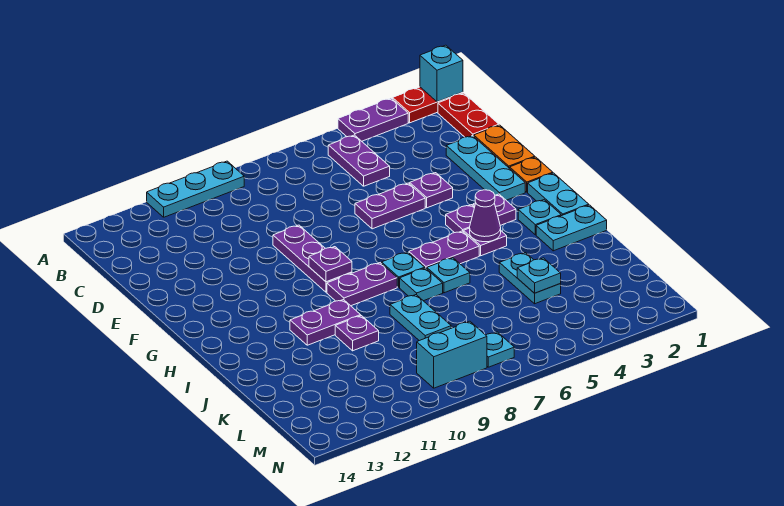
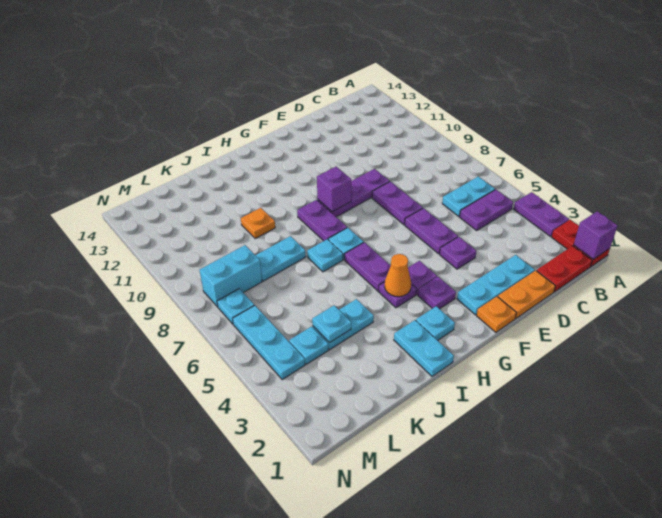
cyan 1x1 brick [420,45,463,102] -> purple 1x1 brick [574,211,617,259]
cyan 1x3 plate [147,161,244,217] -> cyan 1x3 plate moved to [233,305,305,380]
cyan 1x2 plate [528,173,589,216] -> cyan 1x2 plate moved to [442,176,495,216]
purple 1x1 plate [309,247,352,282] -> purple 1x1 brick [317,167,351,212]
purple 1x1 cone [470,190,501,242] -> orange 1x1 cone [385,254,411,297]
cyan 1x1 plate [427,258,470,293] -> cyan 1x1 plate moved to [289,327,328,364]
purple 1x2 plate [290,300,361,345] -> purple 1x2 plate moved to [372,181,423,225]
purple 1x1 plate [335,316,379,351] -> orange 1x1 plate [241,208,275,239]
cyan 1x2 brick [417,321,487,388] -> cyan 1x2 brick turned to [200,245,262,307]

